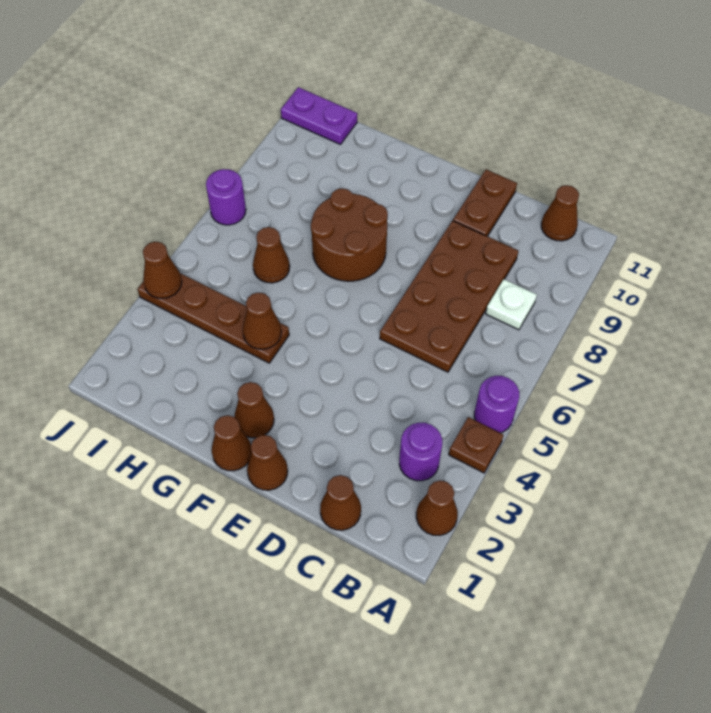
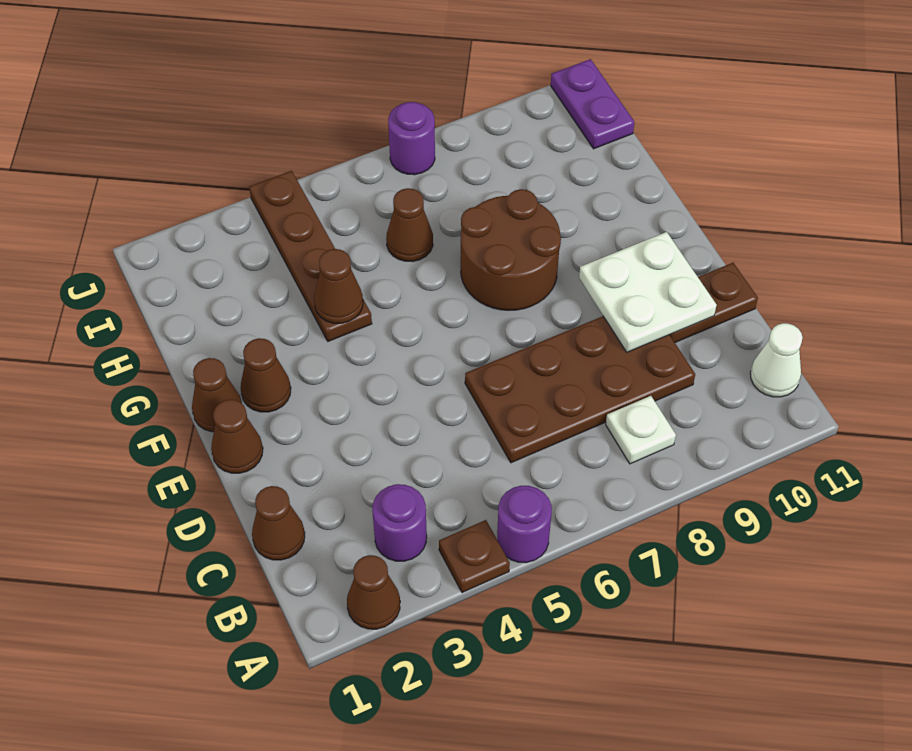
brown 1x1 cone [541,185,579,241] -> white 1x1 cone [750,323,803,397]
none -> white 2x2 plate [579,232,717,352]
brown 1x1 cone [143,242,182,298] -> none

